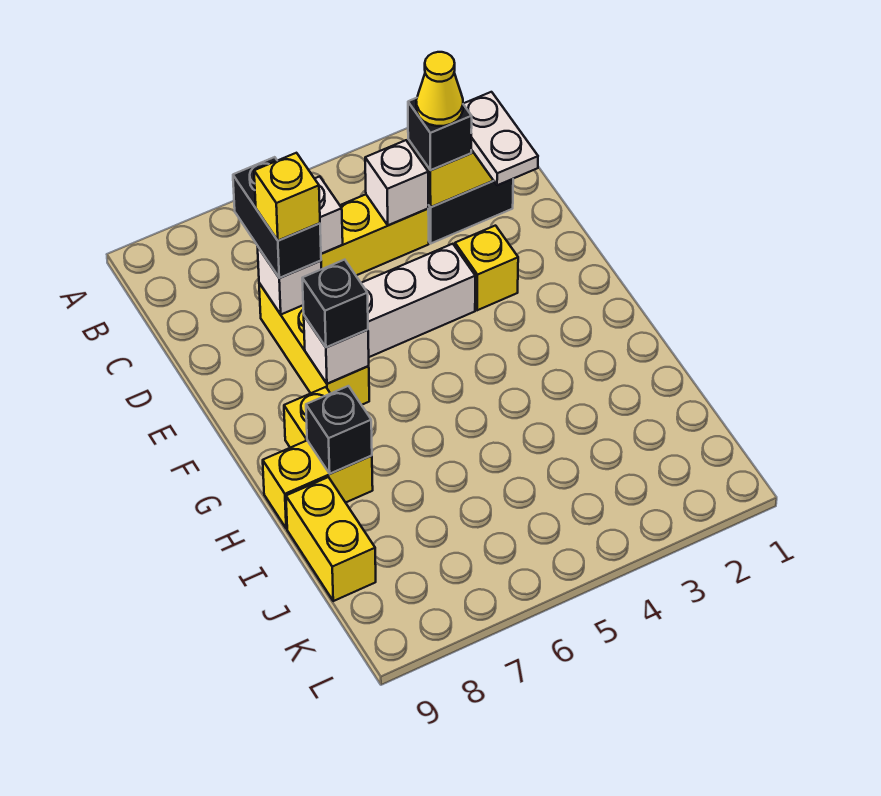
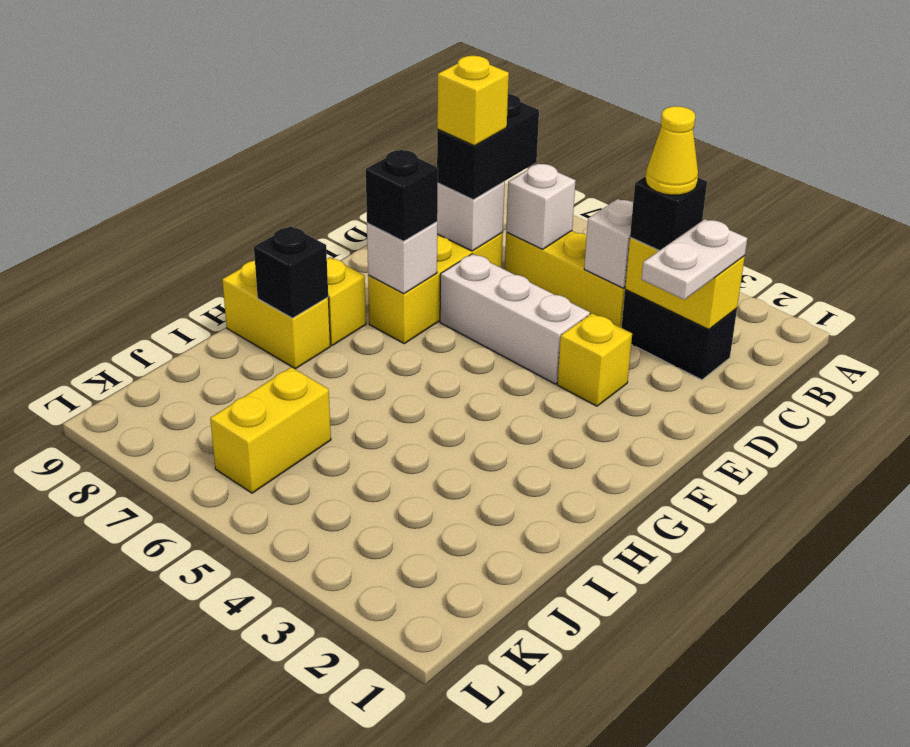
yellow 1x2 brick [286,477,376,601] -> yellow 1x2 brick moved to [210,367,331,493]

